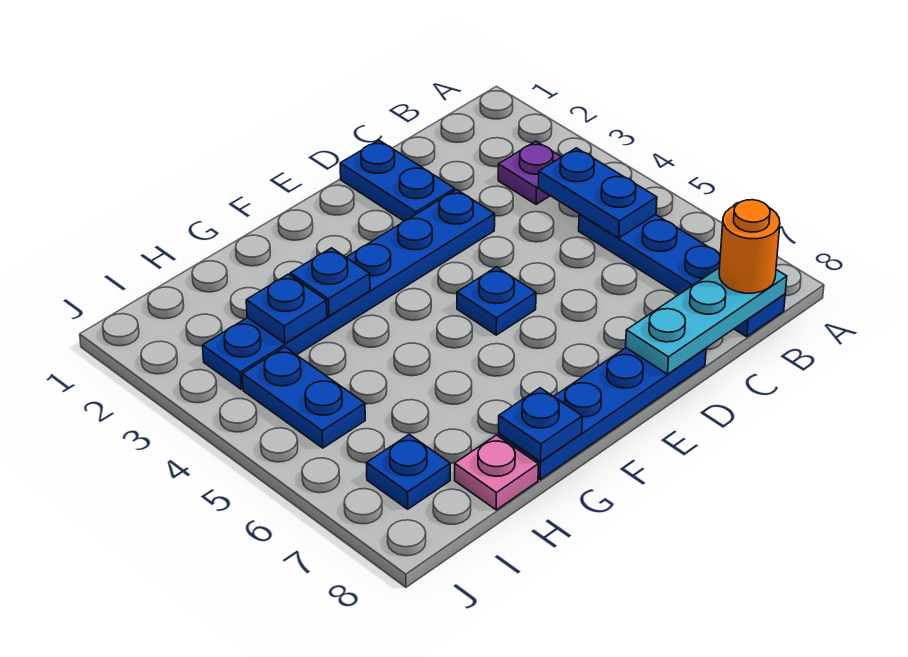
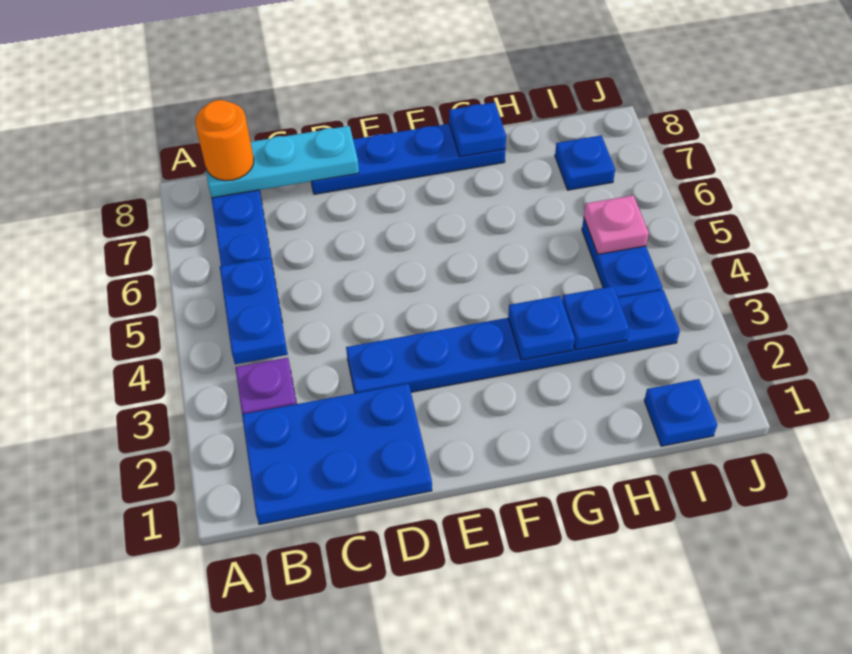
blue 1x2 plate [340,140,455,221] -> blue 2x3 plate [242,384,432,525]
blue 1x1 plate [457,267,536,335] -> blue 1x1 plate moved to [644,379,717,446]
pink 1x1 plate [455,435,538,510] -> pink 1x1 plate moved to [584,195,649,254]

